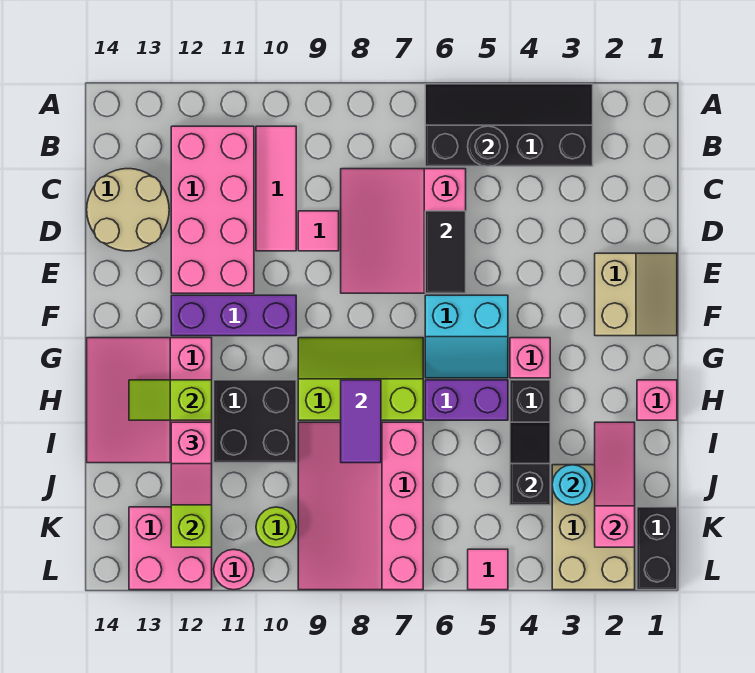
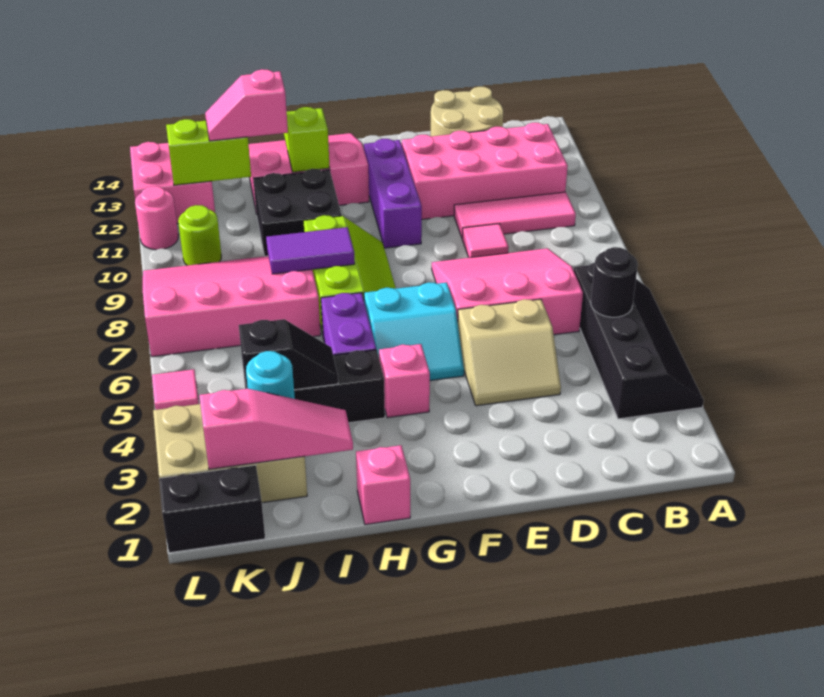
black 1x2 tile [425,211,466,293] -> none
tan 2x2 slope [595,253,677,336] -> tan 2x2 slope moved to [458,299,561,406]
cyan 2x2 slope [425,295,508,378] -> cyan 2x2 slope turned to [364,282,464,380]

